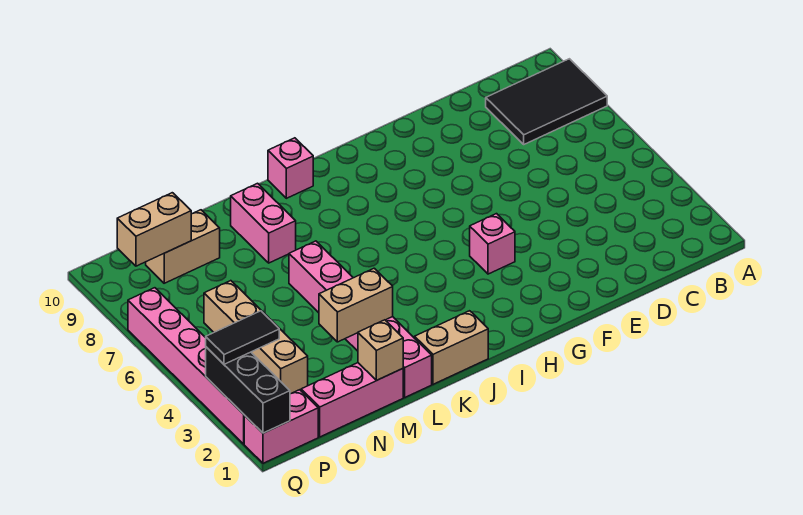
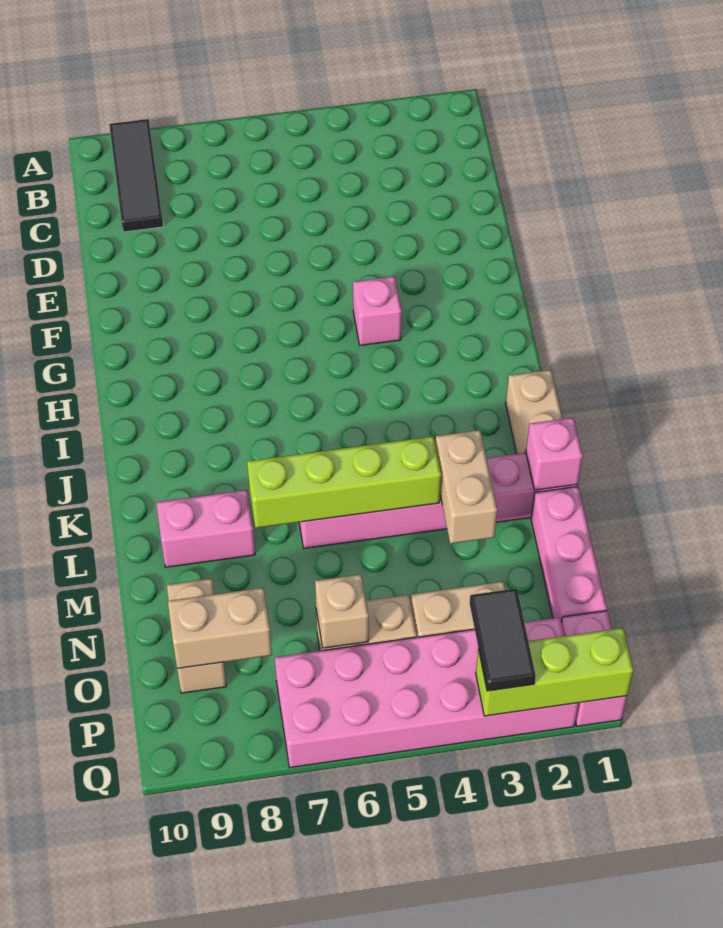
black 2x3 tile [486,59,607,144] -> black 1x3 tile [109,119,163,232]
pink 1x1 brick [268,138,313,198] -> pink 1x1 brick moved to [526,418,583,490]
none -> lime 1x4 brick [247,436,441,528]
tan 1x1 brick [358,320,403,381] -> tan 1x1 brick moved to [315,574,369,648]
tan 1x2 brick [117,193,191,266] -> tan 1x2 brick turned to [168,588,272,669]
black 1x3 brick [206,347,290,433] -> lime 1x3 brick [476,628,633,716]
pink 1x6 brick [128,288,245,444] -> pink 2x6 brick [275,617,579,767]

